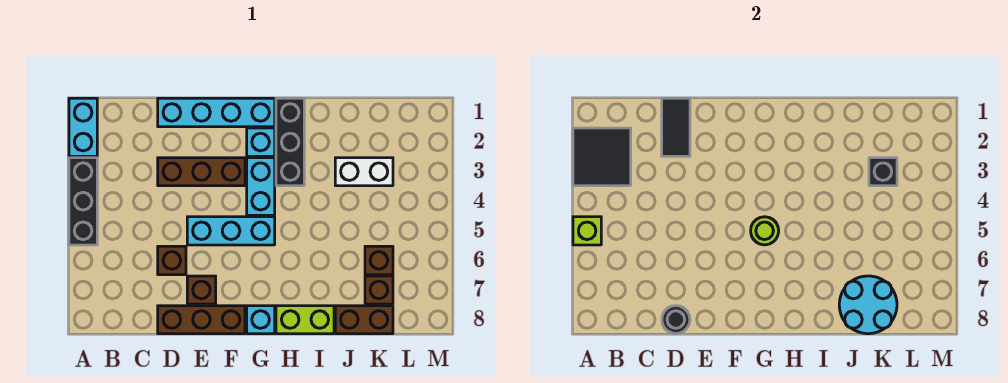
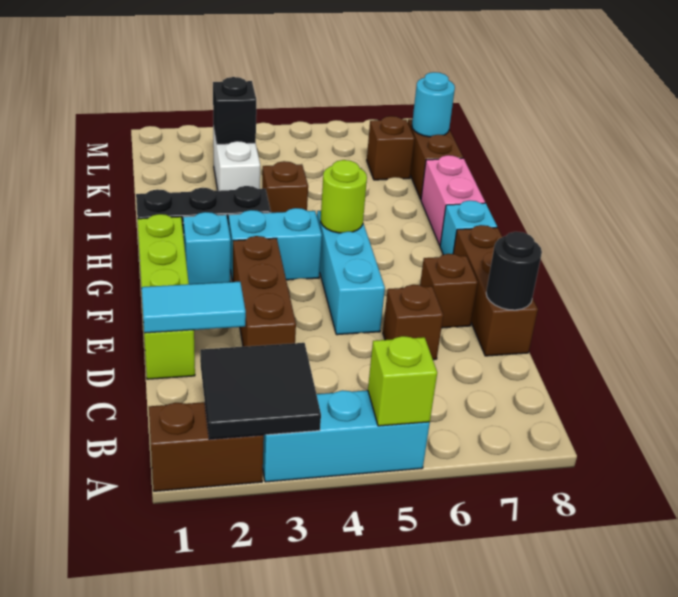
cyan 1x2 brick [69,98,97,156] -> brown 1x2 brick [149,402,264,491]
black 1x3 brick [69,158,97,245] -> cyan 1x3 brick [263,390,430,482]
cyan 1x4 brick [158,98,275,127] -> lime 1x4 brick [137,214,195,379]
black 1x2 tile [662,98,690,156] -> cyan 1x2 tile [142,282,246,333]
lime 1x2 brick [276,306,334,334] -> pink 1x2 brick [421,155,485,245]
cyan 2x2 round brick [839,276,897,334] -> cyan 1x1 round brick [412,72,455,137]
brown 1x1 brick [365,246,393,275] -> brown 1x1 brick moved to [262,161,308,213]

